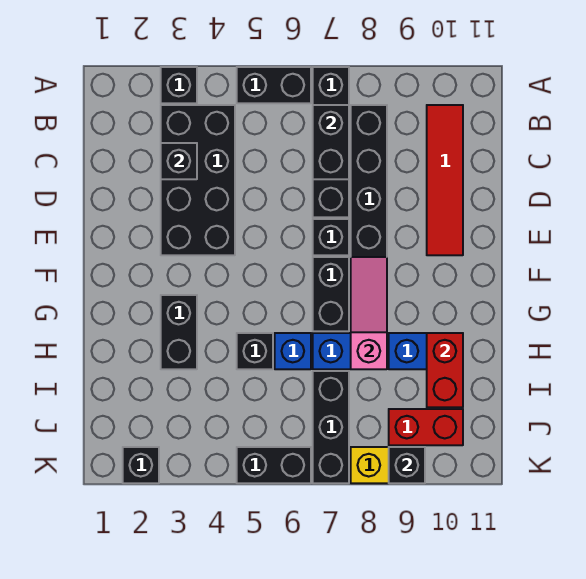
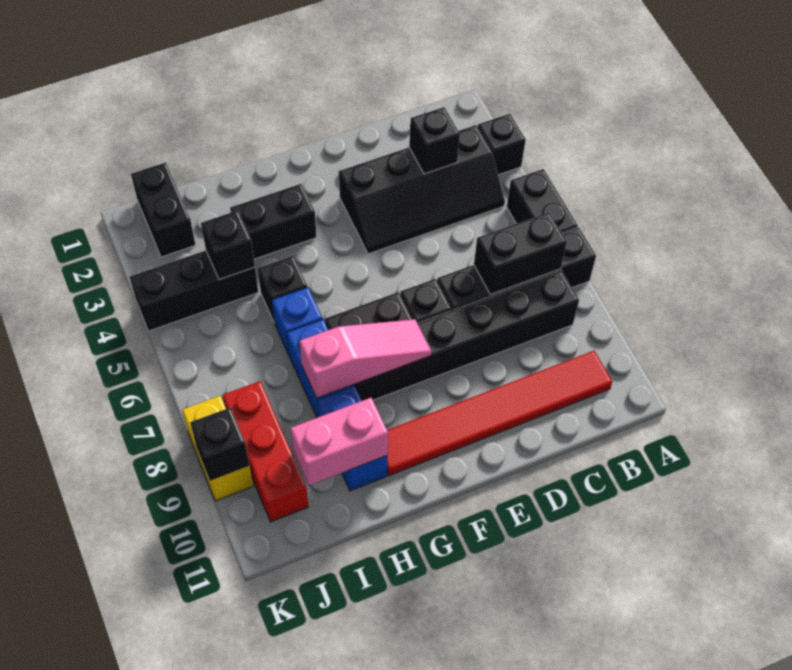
black 2x4 brick [161,105,235,255] -> black 2x4 slope [339,125,505,254]
red 1x4 tile [427,105,463,255] -> red 1x6 tile [387,351,612,476]
red 1x2 brick [427,333,463,407] -> pink 1x2 brick [291,398,388,486]
black 1x3 brick [313,371,349,483] -> black 1x3 brick moved to [130,250,258,331]
red 1x2 brick [389,409,463,445] -> red 1x3 brick [223,381,308,522]
black 1x1 brick [123,447,159,483] -> black 1x1 brick moved to [201,211,255,280]
black 1x2 brick [237,447,311,483] -> black 1x2 brick moved to [131,163,196,257]

